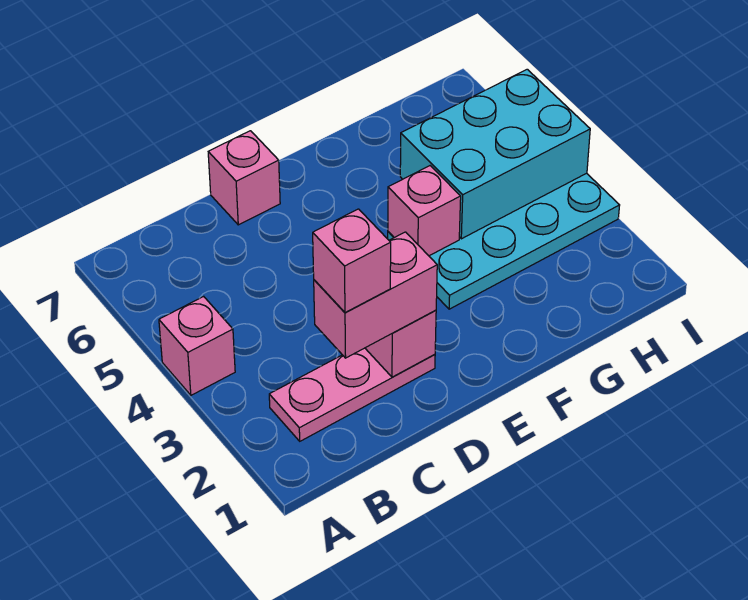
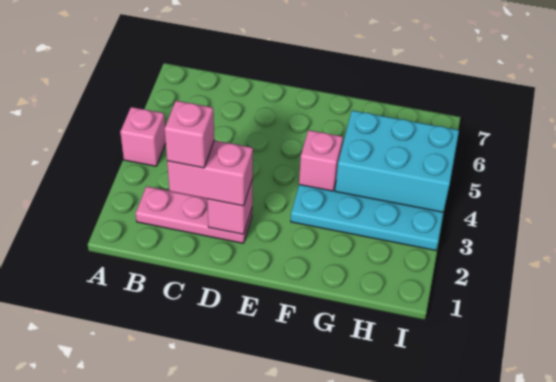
pink 1x1 brick [208,131,280,225] -> none

